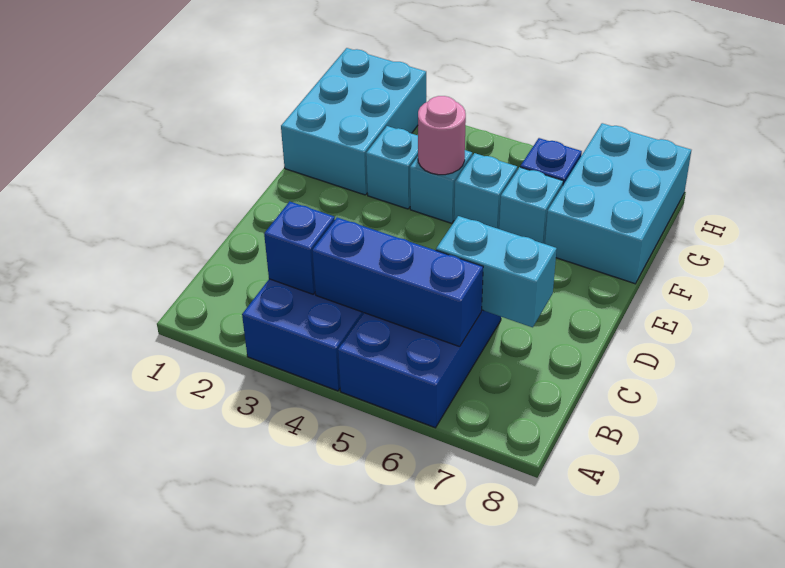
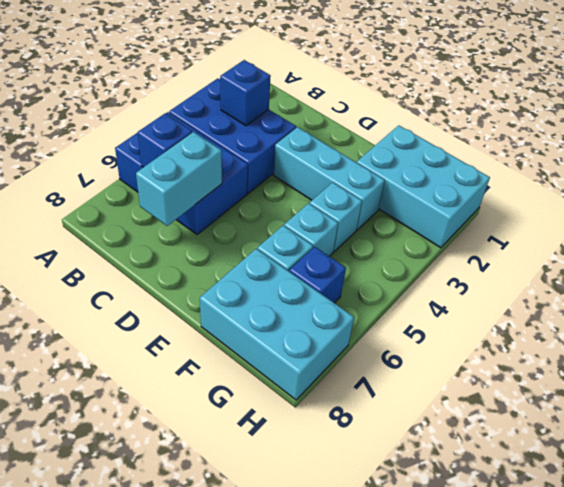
blue 1x3 brick [312,217,483,347] -> blue 1x1 brick [138,113,192,167]
cyan 1x1 brick [366,126,418,209] -> cyan 1x3 brick [273,127,385,230]
pink 1x1 round brick [418,96,466,175] -> none

